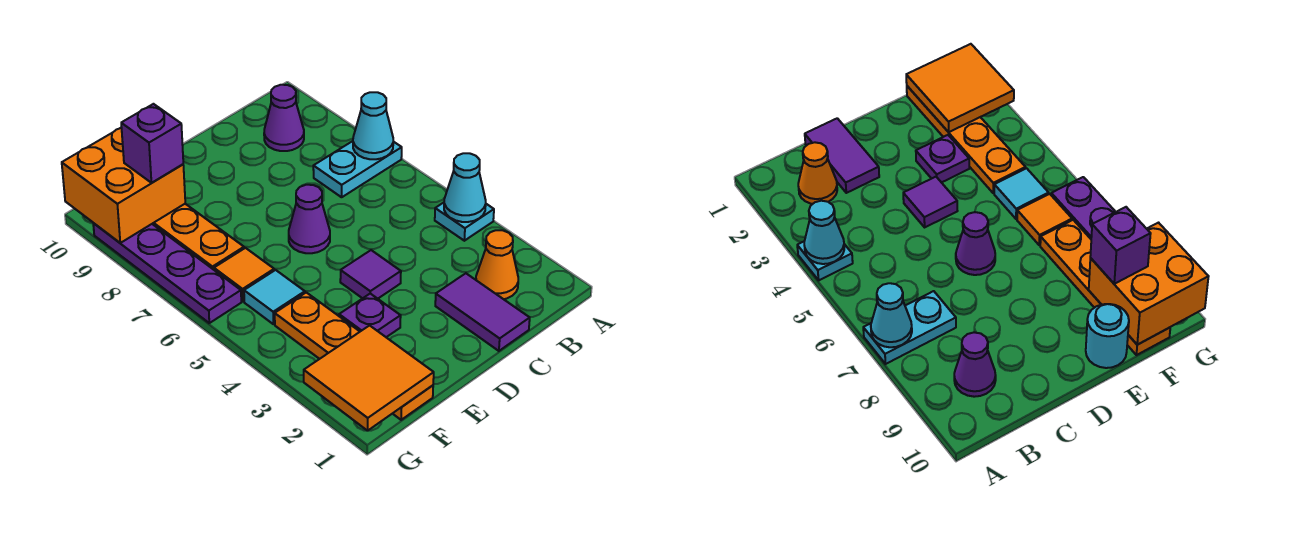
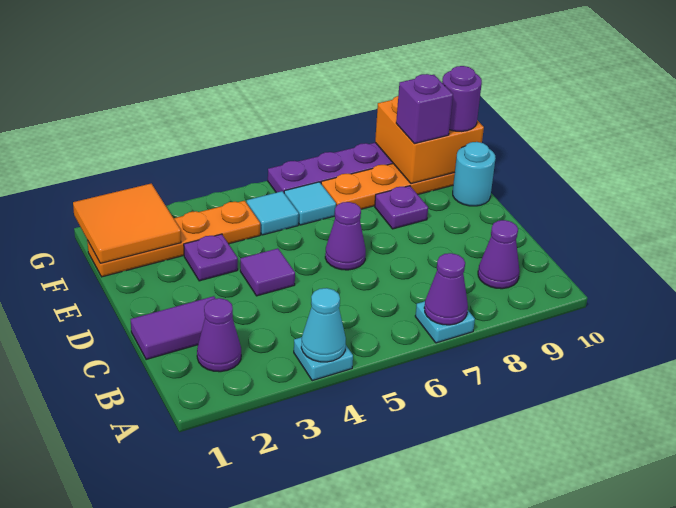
cyan 1x2 plate [313,141,402,197] -> cyan 1x1 plate [415,301,475,343]
cyan 1x1 cone [353,92,393,159] -> purple 1x1 cone [424,253,468,325]
orange 1x1 cone [476,230,518,299] -> purple 1x1 cone [197,298,241,372]
none -> purple 1x1 plate [375,186,428,229]
orange 1x1 tile [214,248,274,301] -> cyan 1x1 tile [284,182,336,225]
none -> purple 1x1 round brick [442,66,482,131]

